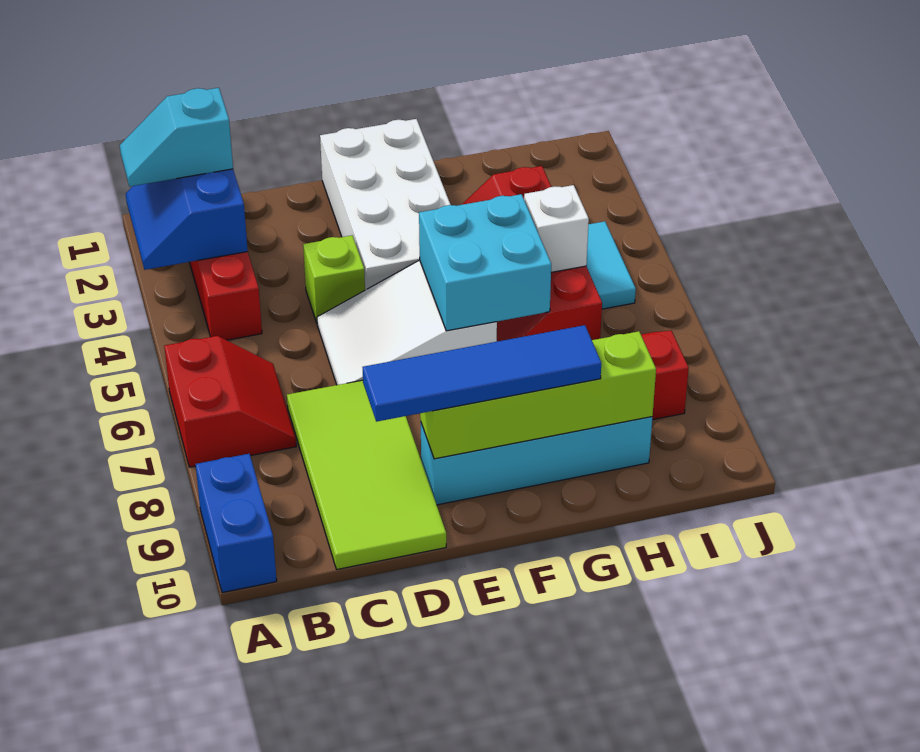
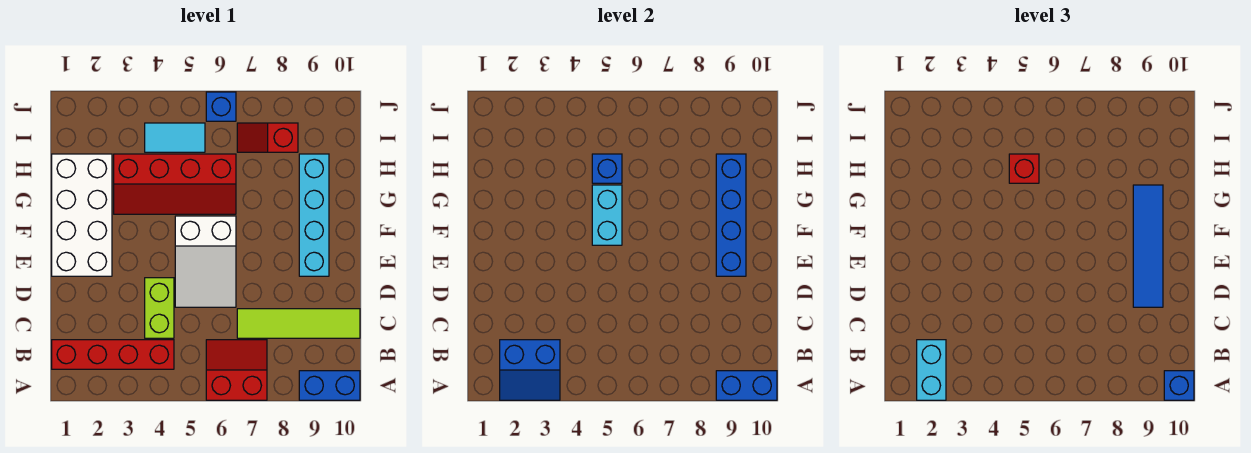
cyan 1x2 slope [120,88,233,186] -> cyan 1x2 brick [917,340,946,400]
none -> blue 1x2 brick [716,371,777,400]
none -> blue 1x1 brick [1164,371,1194,400]
lime 2x4 tile [287,380,446,569] -> lime 1x4 tile [237,309,360,338]
lime 1x1 brick [303,235,365,323] -> lime 1x2 brick [145,278,174,338]
white 2x4 brick [320,119,451,290] -> white 2x4 brick turned to [52,154,112,276]
lime 1x4 brick [420,331,656,459] -> blue 1x4 brick [716,154,746,276]
cyan 2x2 brick [419,194,551,331] -> cyan 1x2 brick [592,185,622,245]
white 1x1 brick [524,185,589,272] -> blue 1x1 brick [592,154,622,183]
none -> red 1x1 brick [1009,154,1039,183]
none -> blue 1x1 brick [206,92,236,121]

